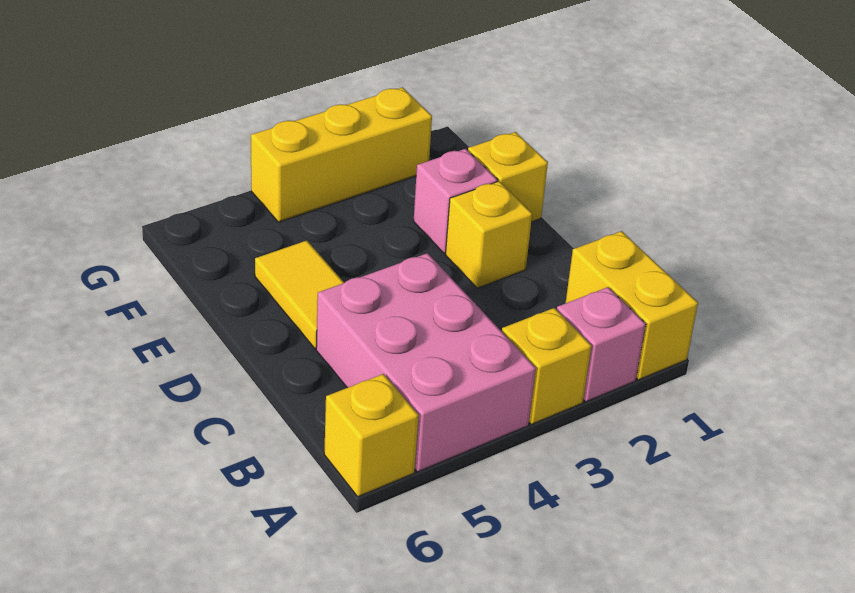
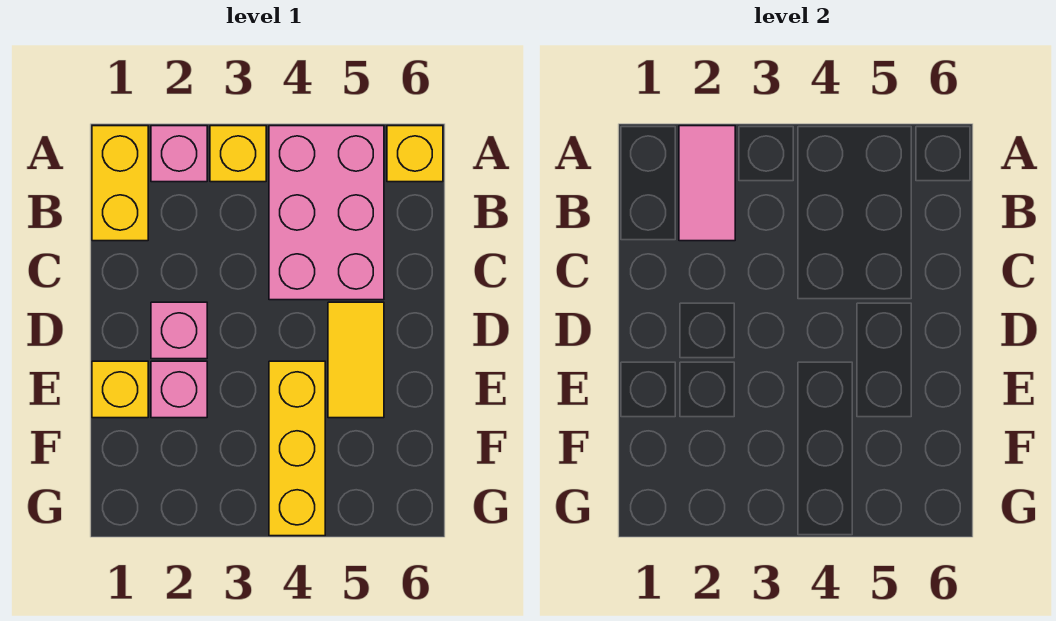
none -> pink 1x2 tile [679,126,735,241]
yellow 1x1 brick [445,181,532,288] -> pink 1x1 brick [151,302,207,359]
yellow 1x3 brick [251,87,432,222] -> yellow 1x3 brick turned to [269,361,325,536]

